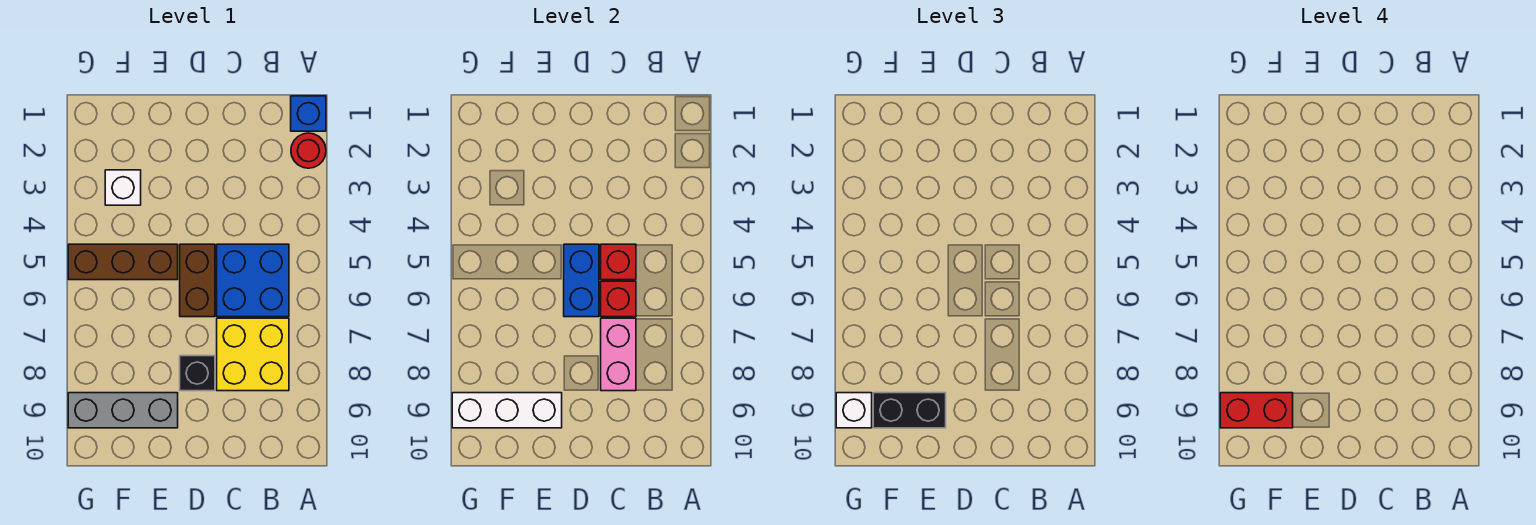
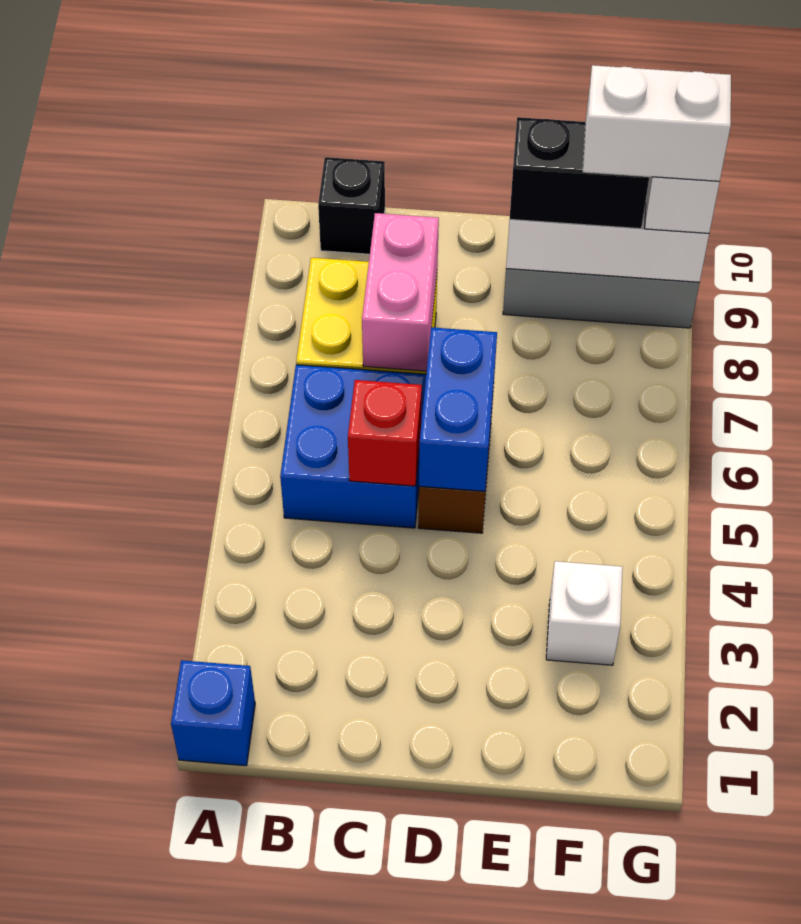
red 1x1 round brick [291,133,326,168] -> none
red 1x1 brick [601,281,636,317] -> none
black 1x1 brick [180,356,215,391] -> black 1x1 brick moved to [318,157,385,254]
brown 1x3 brick [68,244,178,280] -> none
red 1x2 brick [1220,393,1293,428] -> white 1x2 brick [583,65,731,181]

